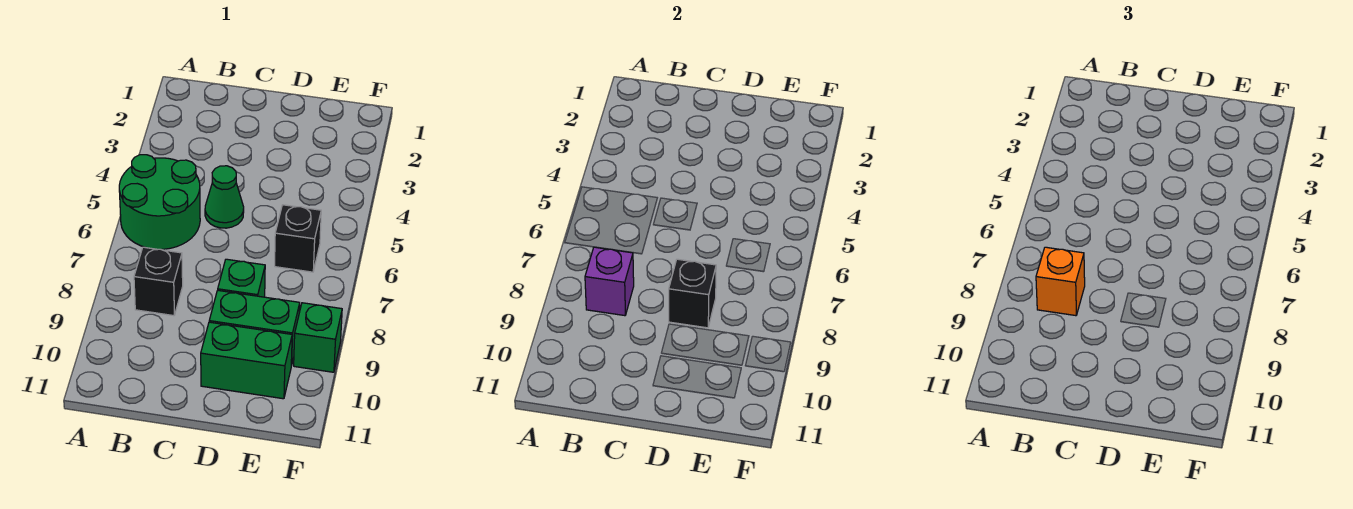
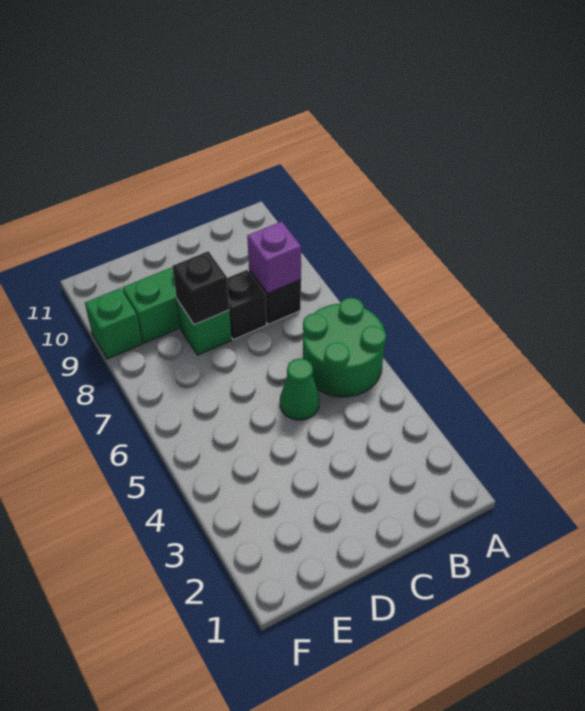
orange 1x1 brick [1036,247,1085,316] -> none
green 1x2 brick [201,322,292,399] -> none
black 1x1 brick [275,205,321,272] -> black 1x1 brick moved to [227,270,266,340]

